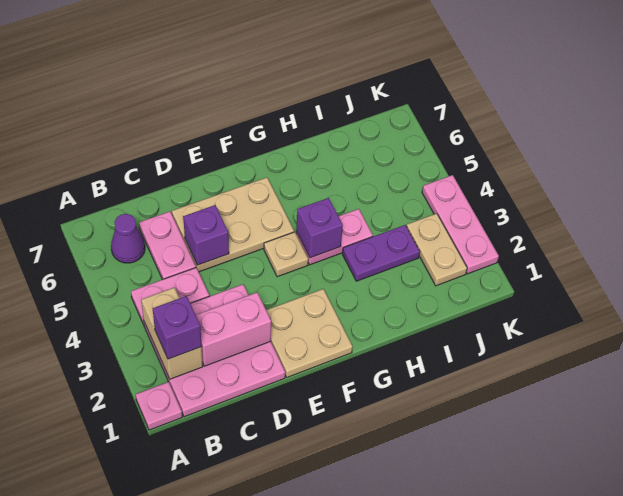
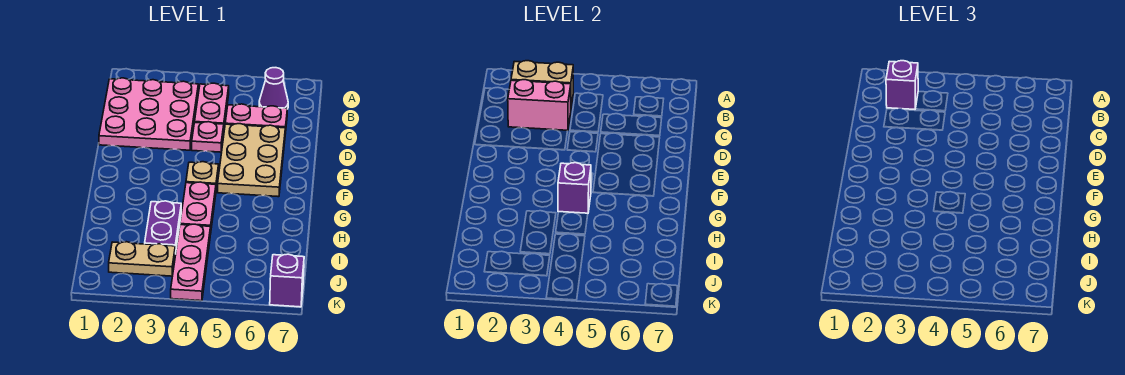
pink 1x1 plate [136,382,182,430] -> pink 1x1 plate moved to [192,122,224,152]
pink 1x2 brick [196,292,271,366] -> pink 1x2 brick turned to [508,80,571,130]
purple 1x1 brick [183,205,229,265] -> purple 1x1 brick moved to [270,254,304,307]
tan 2x2 plate [266,289,353,377] -> none
pink 1x3 plate [422,175,499,274] -> pink 1x3 plate turned to [171,224,211,301]

